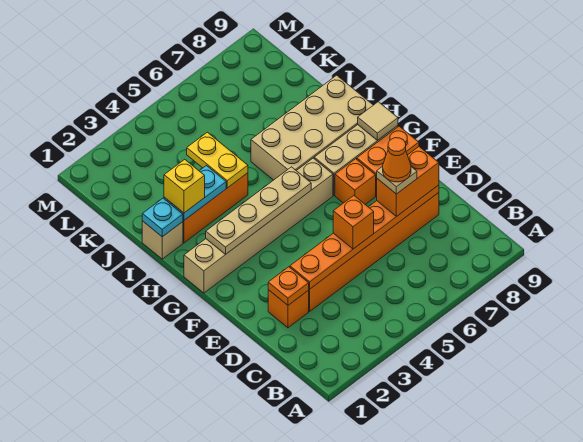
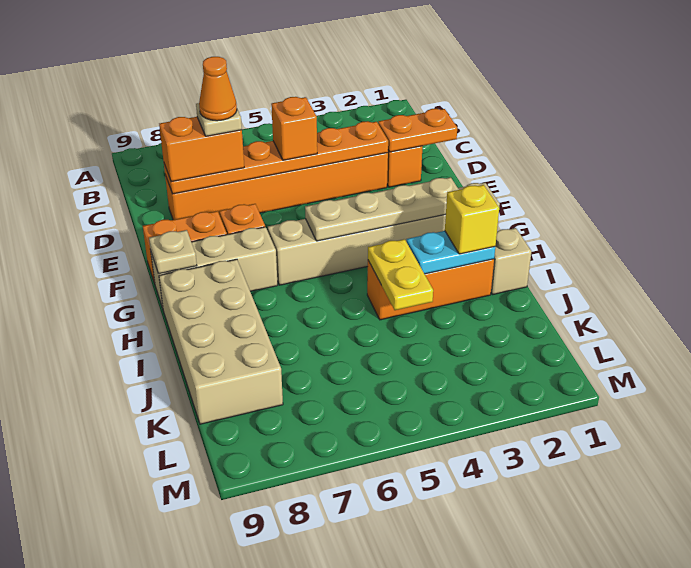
orange 1x1 plate [268,267,309,305] -> orange 1x2 plate [378,109,457,152]
tan 1x1 tile [358,102,398,141] -> tan 1x1 plate [149,230,197,274]
tan 2x4 brick [251,75,373,180] -> tan 2x4 brick turned to [159,259,283,424]
cyan 1x1 plate [142,198,183,237] -> none

